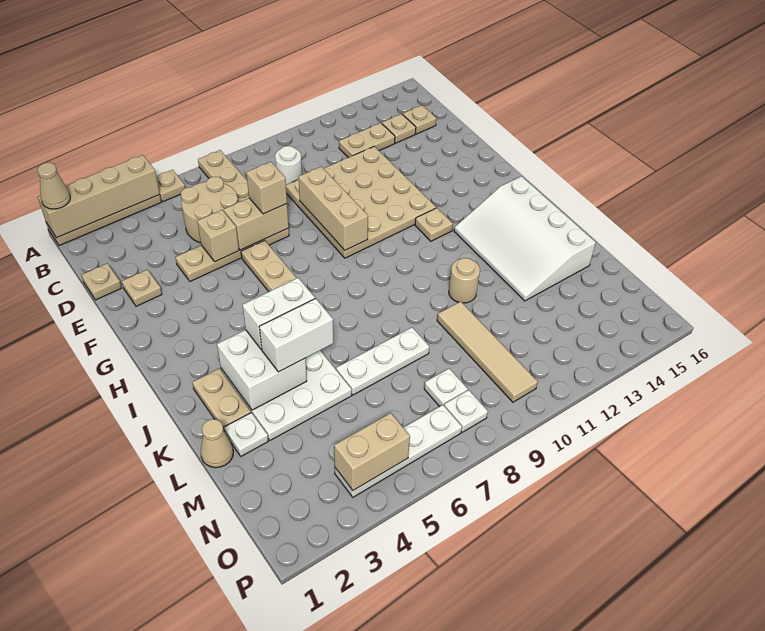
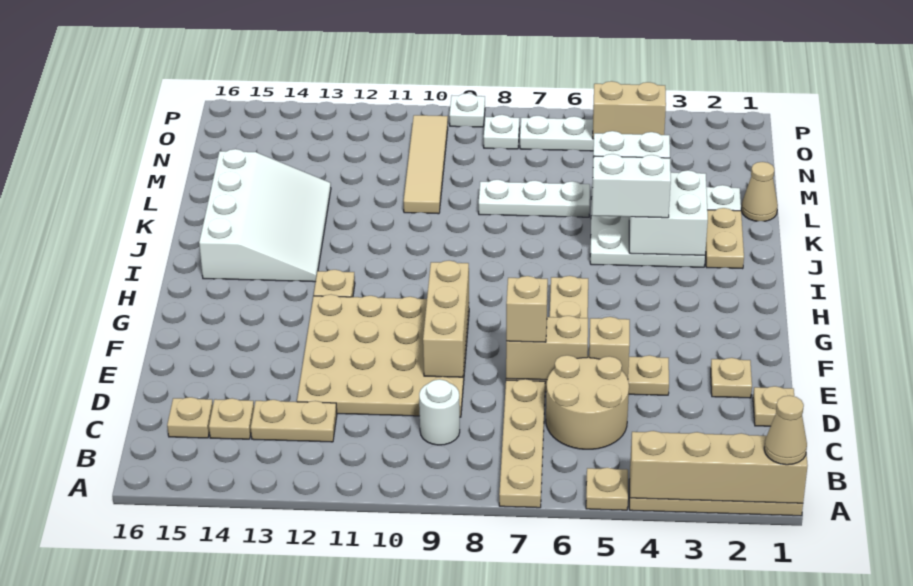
tan 1x1 round brick [449,258,480,303] -> none
white 1x1 plate [424,369,468,407] -> white 1x1 plate moved to [449,93,485,127]

